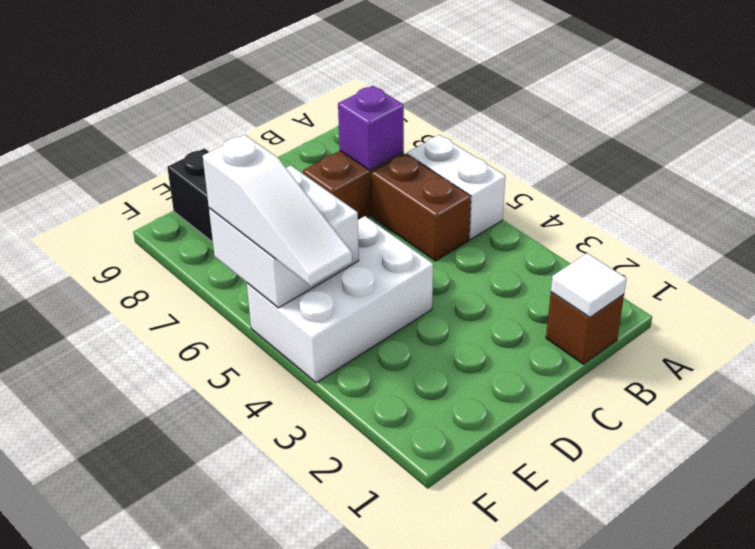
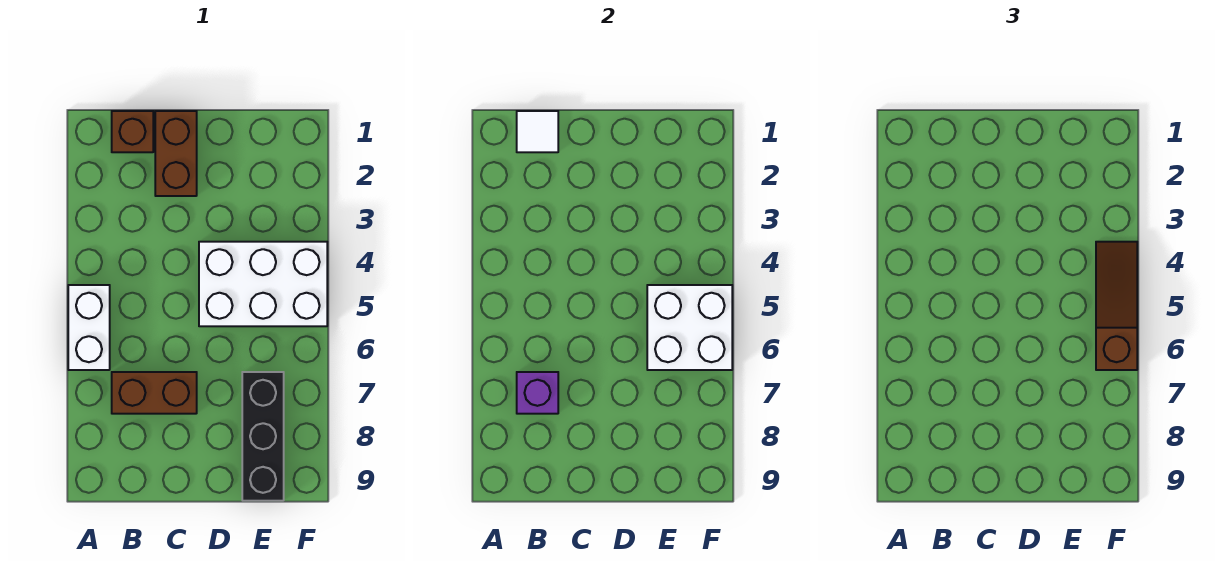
brown 1x2 brick [371,154,471,261] -> brown 1x2 brick moved to [155,111,197,196]
white 1x3 slope [203,135,352,286] -> brown 1x3 slope [1096,242,1137,370]

